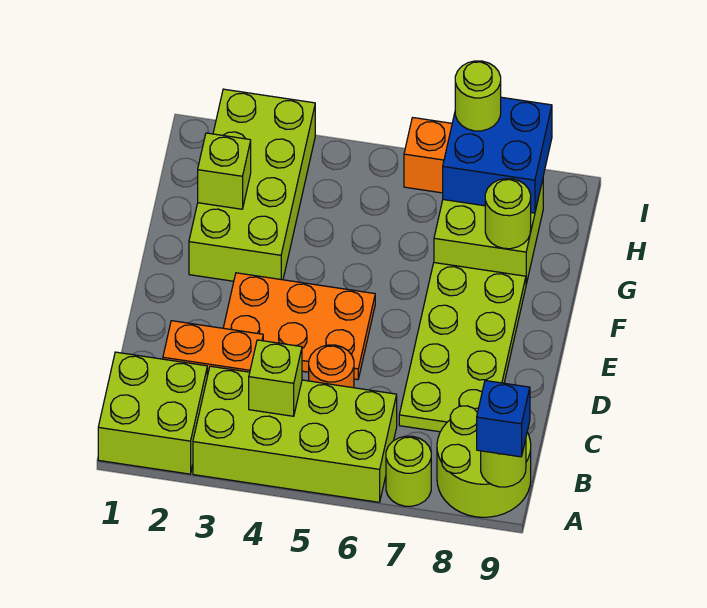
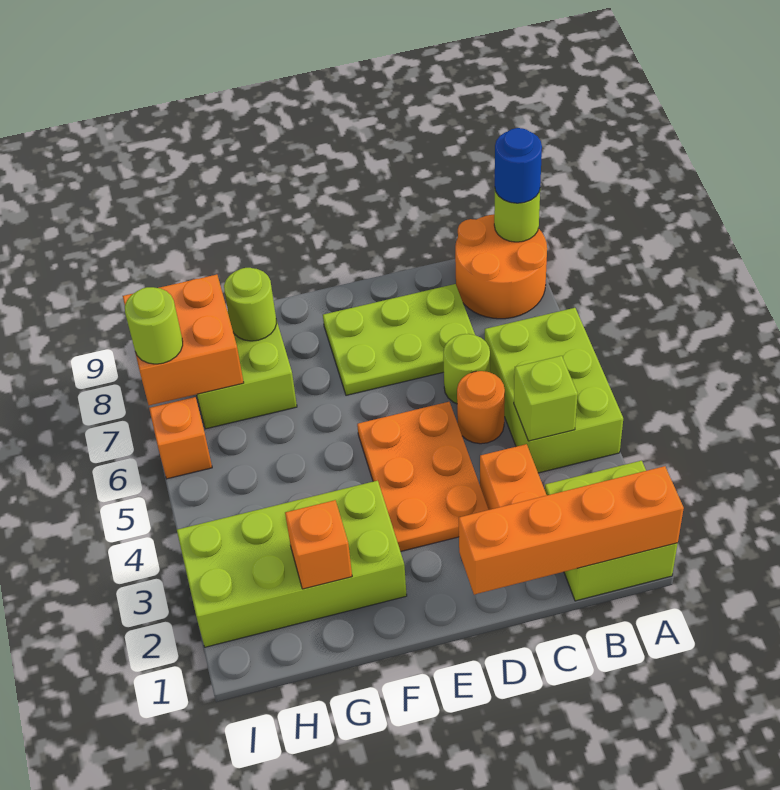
none -> orange 1x4 brick [459,466,684,595]
lime 2x4 brick [193,366,397,502] -> lime 2x3 brick [485,308,623,473]
lime 1x1 round brick [386,436,431,506] -> lime 1x1 round brick moved to [443,334,490,404]
lime 2x2 round brick [437,406,531,517] -> orange 2x2 round brick [455,214,547,319]
blue 1x1 brick [477,381,530,457] -> blue 1x1 round brick [495,128,542,203]
lime 2x4 plate [399,263,526,432] -> lime 2x3 plate [323,284,475,395]
lime 1x1 brick [198,133,251,209] -> orange 1x1 brick [285,500,352,589]
blue 2x2 brick [443,97,552,213] -> orange 2x2 brick [123,275,244,405]

